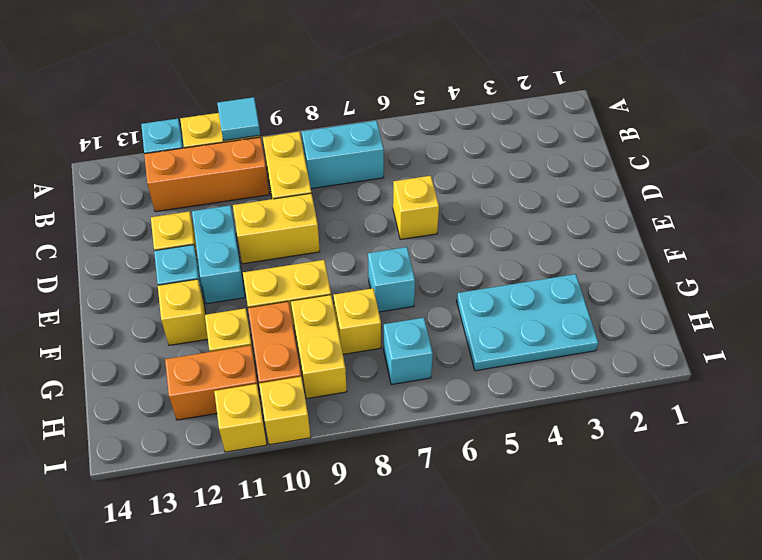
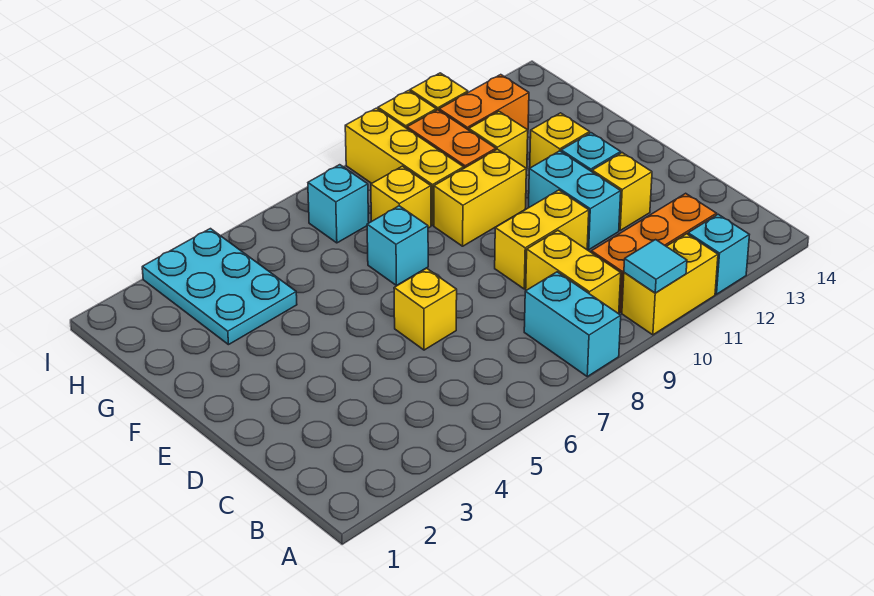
cyan 1x2 brick [302,121,384,189] -> cyan 1x2 brick turned to [524,272,621,377]
cyan 2x3 plate [457,274,598,371] -> cyan 2x3 plate turned to [142,229,297,345]
yellow 1x2 brick [291,295,347,399] -> yellow 1x3 brick [345,108,464,225]

